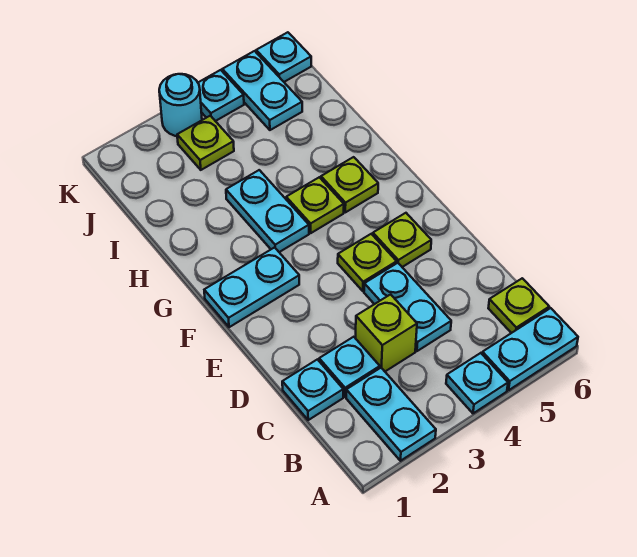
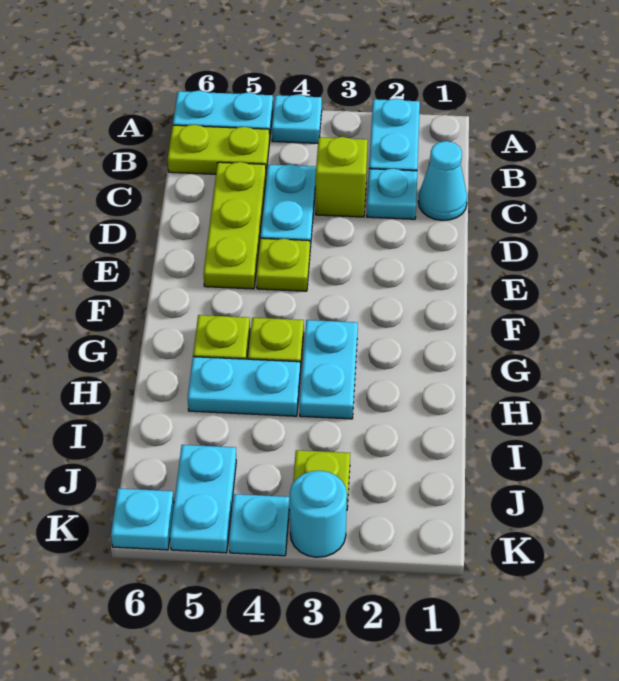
lime 1x1 plate [488,278,549,333] -> lime 1x2 plate [168,125,270,174]
cyan 1x1 plate [282,359,343,420] -> cyan 1x1 cone [418,141,467,221]
lime 1x1 plate [373,213,431,267] -> lime 1x3 plate [203,162,266,289]
cyan 1x2 plate [204,247,299,327] -> cyan 1x2 plate moved to [188,357,300,416]

